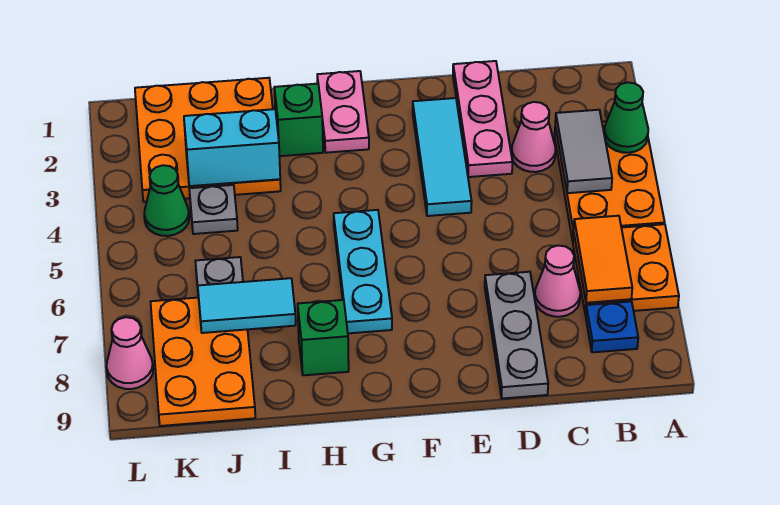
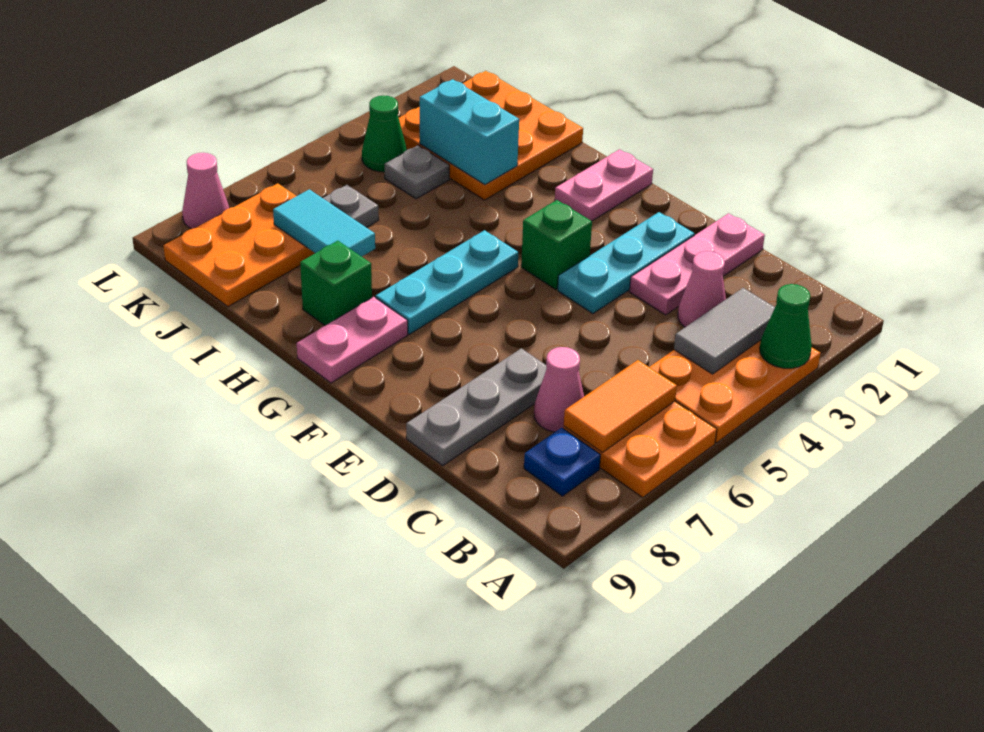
cyan 1x3 tile [413,98,472,216] -> cyan 1x3 plate [558,212,694,314]
none -> pink 1x2 plate [297,297,408,383]
green 1x1 brick [274,84,323,156] -> green 1x1 brick moved to [521,200,592,289]

